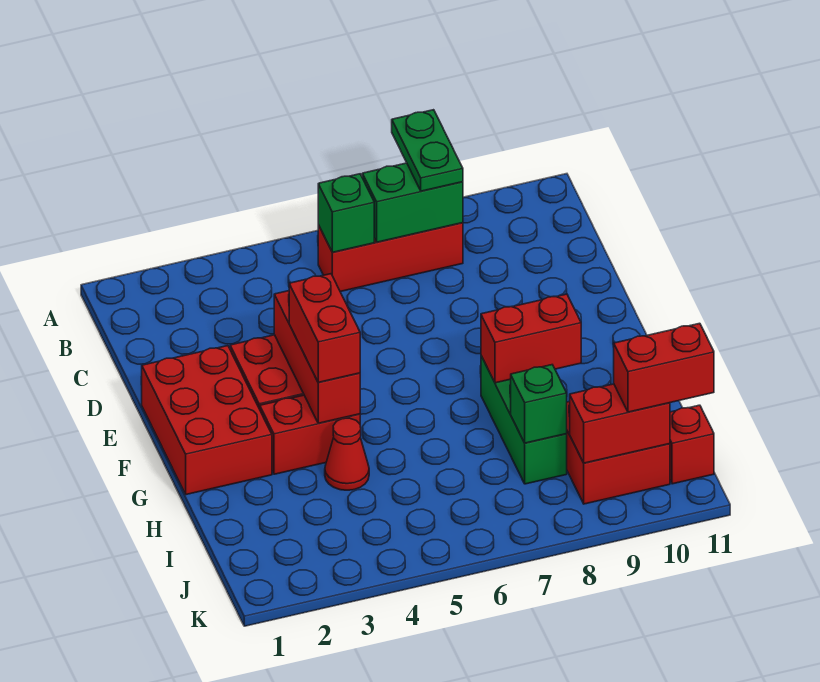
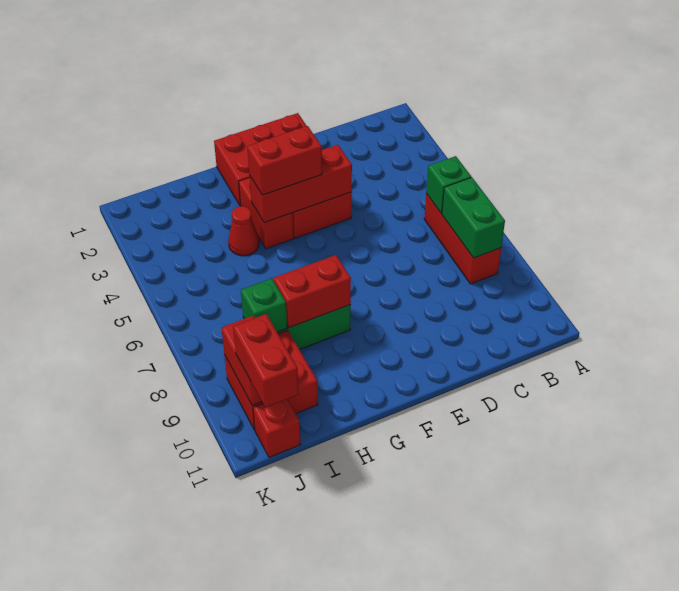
green 1x2 plate [392,110,463,191] -> none
red 1x2 brick [481,294,581,383] -> red 1x2 brick turned to [274,255,351,328]

